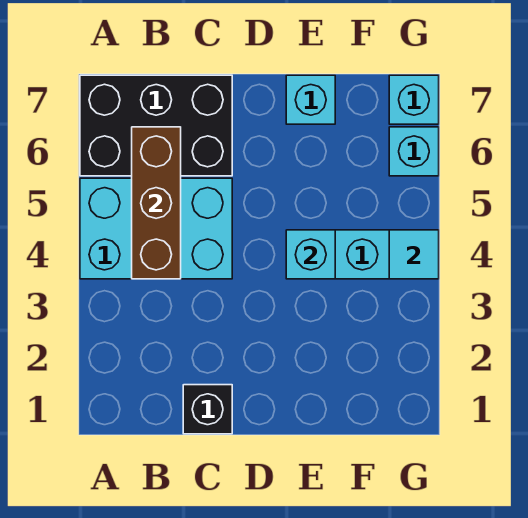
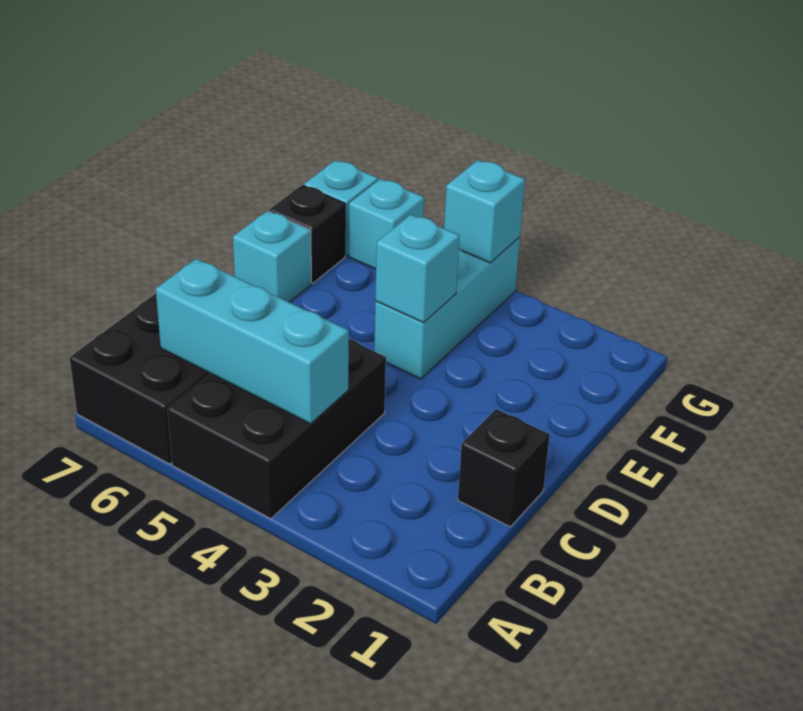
cyan 2x3 brick [80,178,232,279] -> black 2x3 brick [167,339,386,519]
brown 1x3 brick [132,127,181,279] -> cyan 1x3 brick [156,259,349,424]
none -> black 1x1 brick [269,185,345,283]
cyan 1x1 tile [389,230,439,279] -> cyan 1x1 brick [444,160,525,263]

